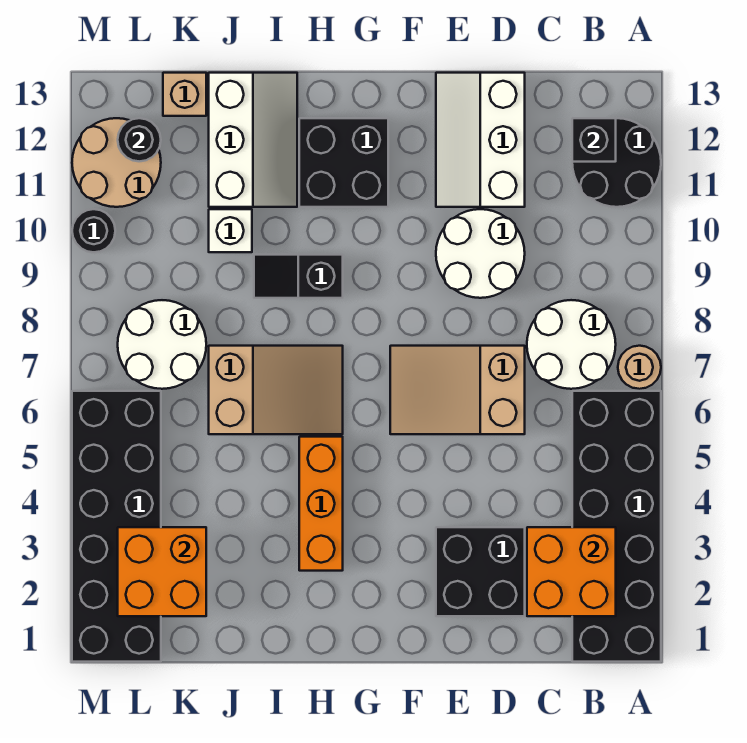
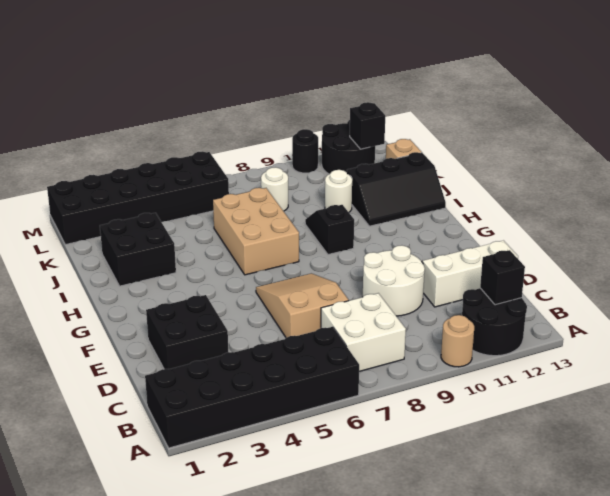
tan 1x1 round brick [618,346,661,389] -> tan 1x1 round brick moved to [441,315,474,367]
orange 2x2 brick [527,527,616,616] -> none
white 2x2 round brick [527,300,616,389] -> white 2x2 brick [321,293,406,371]
black 2x2 brick [299,118,388,207] -> black 2x2 brick moved to [100,213,176,286]
orange 1x3 brick [299,437,343,571] -> none
tan 2x3 slope [209,346,343,434] -> tan 2x3 brick [213,188,299,275]
white 2x3 slope [209,73,297,207] -> black 2x3 slope [347,152,446,226]
white 1x1 brick [209,209,252,252] -> white 1x1 round brick [325,170,352,212]
orange 2x2 brick [118,527,206,616] -> none
white 2x2 round brick [118,300,206,389] -> white 1x1 round brick [261,167,288,211]
tan 2x2 round brick [72,118,161,207] -> black 2x2 round brick [322,120,375,174]
black 1x1 round brick [118,118,161,161] -> black 1x1 brick [350,102,385,149]

